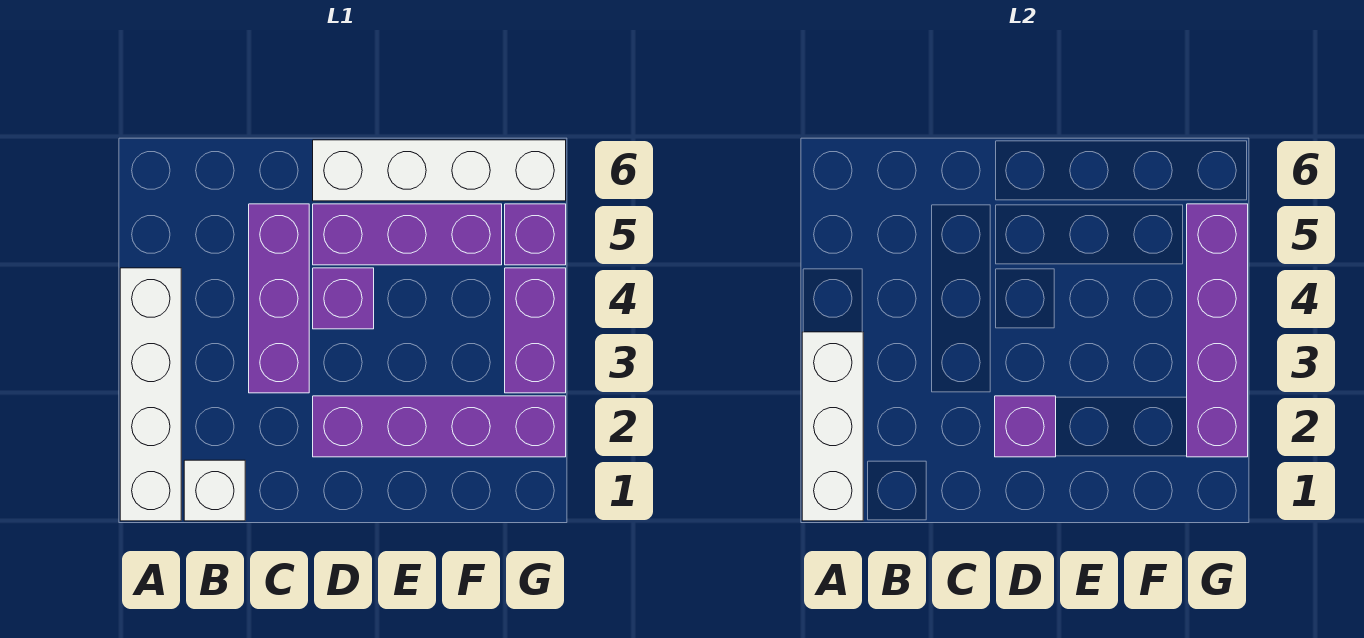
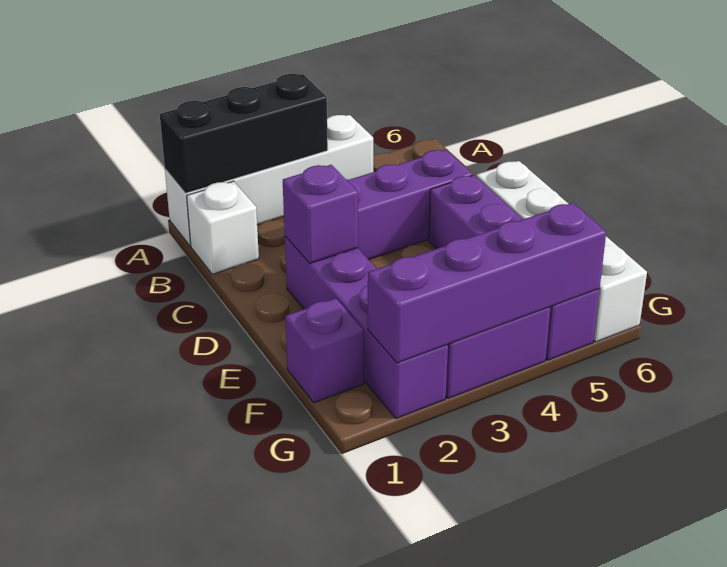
white 1x3 brick [802,332,863,521] -> black 1x3 brick [160,74,328,193]
purple 1x1 brick [313,268,374,329] -> purple 1x1 brick moved to [285,298,364,403]

